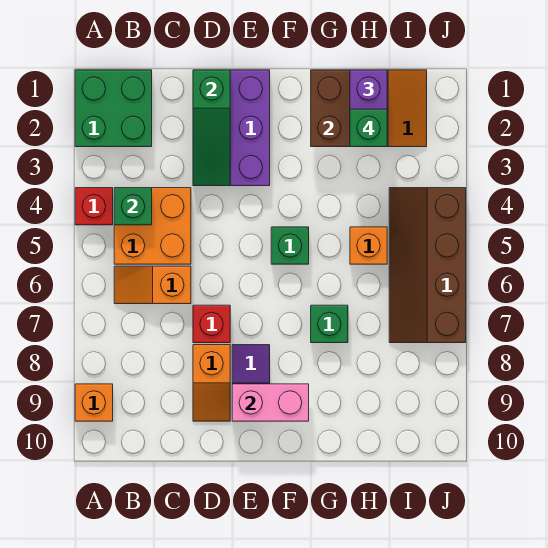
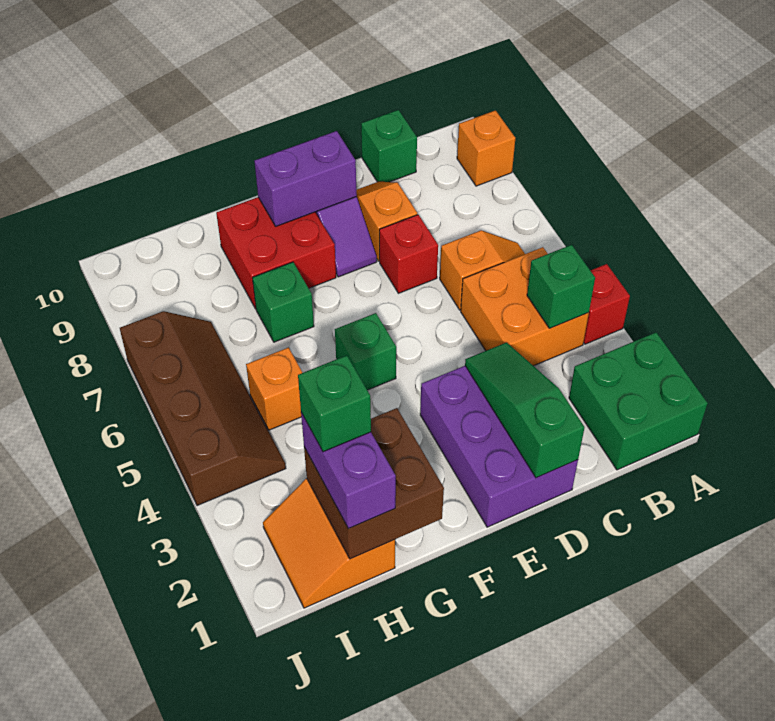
none -> green 1x1 brick [361,110,417,182]
pink 1x2 brick [232,384,309,421] -> purple 1x2 brick [254,131,357,226]
none -> red 2x2 brick [216,197,336,309]

